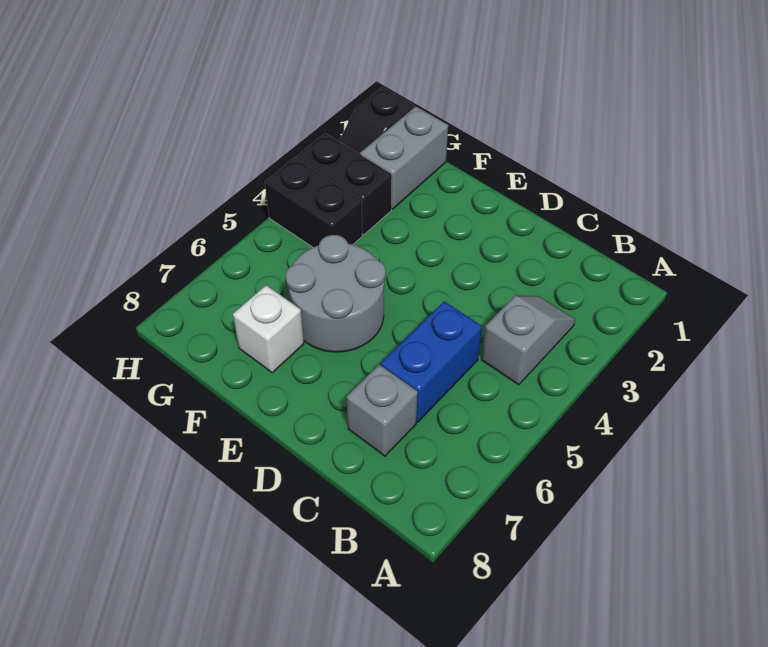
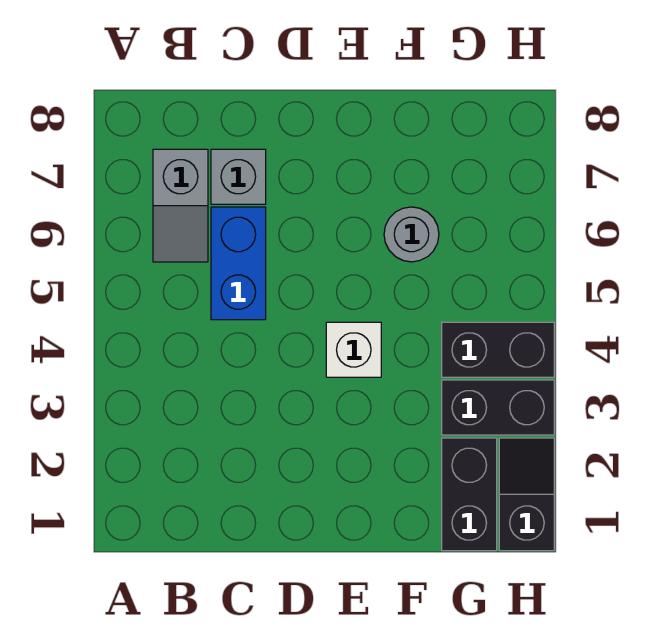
grey 1x2 slope [481,296,575,385] -> grey 1x2 slope moved to [153,149,208,262]
grey 2x2 round brick [286,235,385,352] -> grey 1x1 round brick [384,207,439,262]
white 1x1 brick [233,285,304,373] -> white 1x1 brick moved to [326,322,381,377]
grey 1x2 brick [360,106,448,209] -> black 1x2 brick [442,438,497,551]

